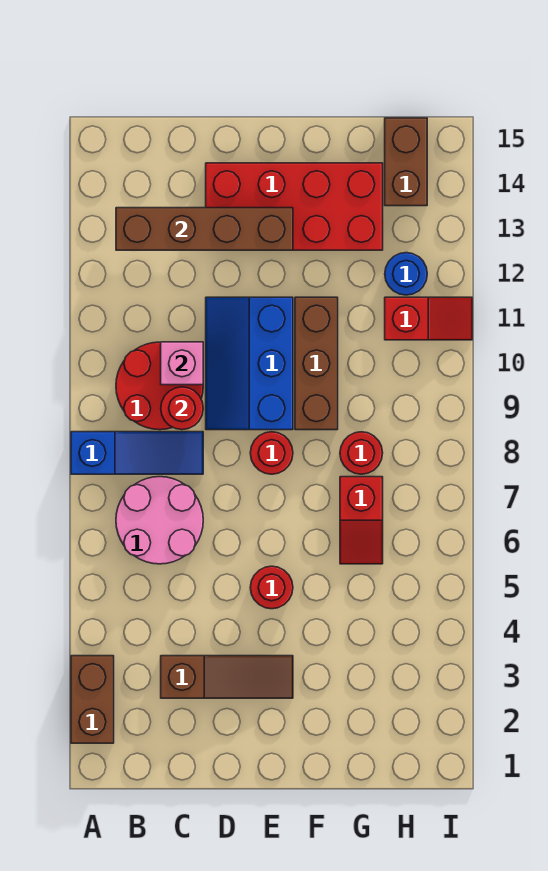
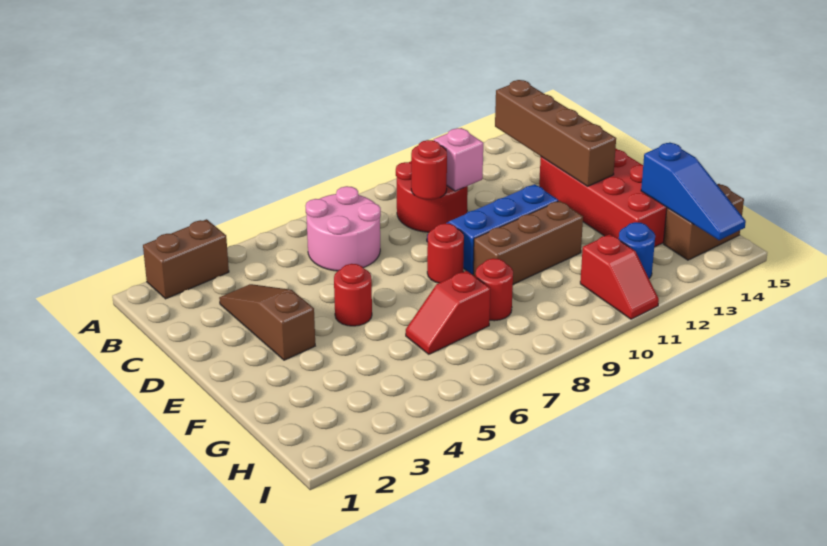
blue 1x3 slope [71,432,203,474] -> blue 1x3 slope moved to [641,143,746,240]
brown 1x3 slope [161,656,293,698] -> brown 1x3 slope turned to [219,284,315,360]

